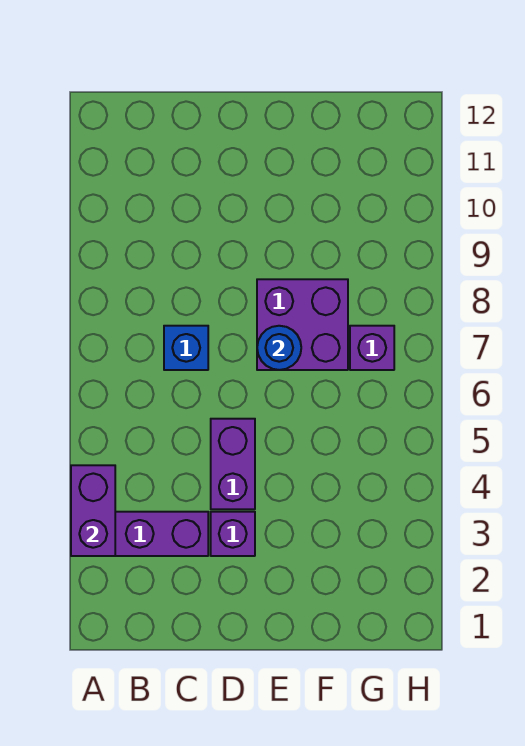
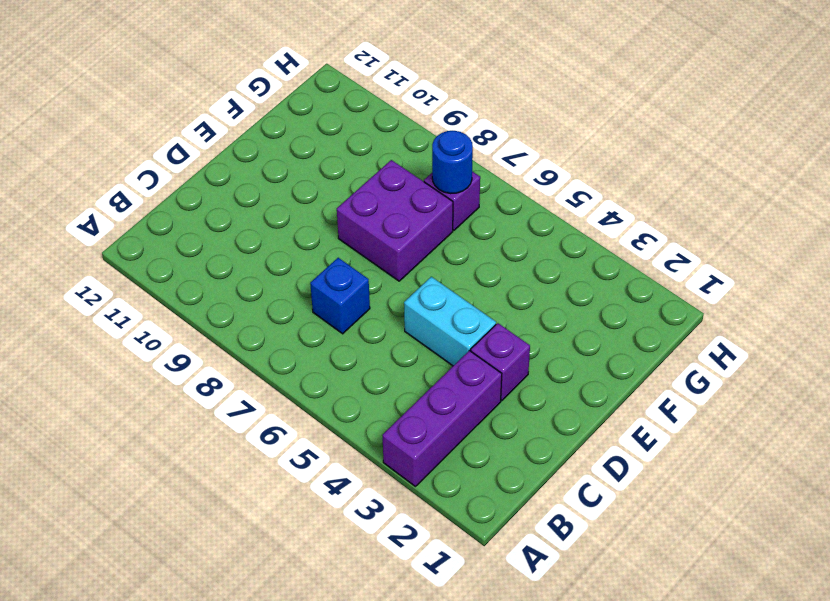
purple 1x2 brick [71,465,115,556] -> none
purple 1x2 brick [211,419,255,509] -> cyan 1x2 brick [404,277,496,366]
blue 1x1 round brick [257,326,301,370] -> blue 1x1 round brick moved to [432,131,473,194]

